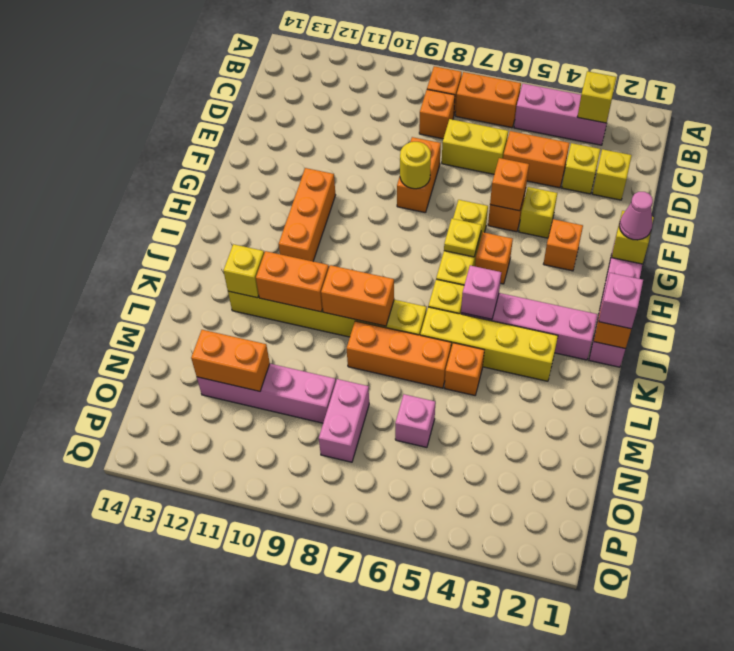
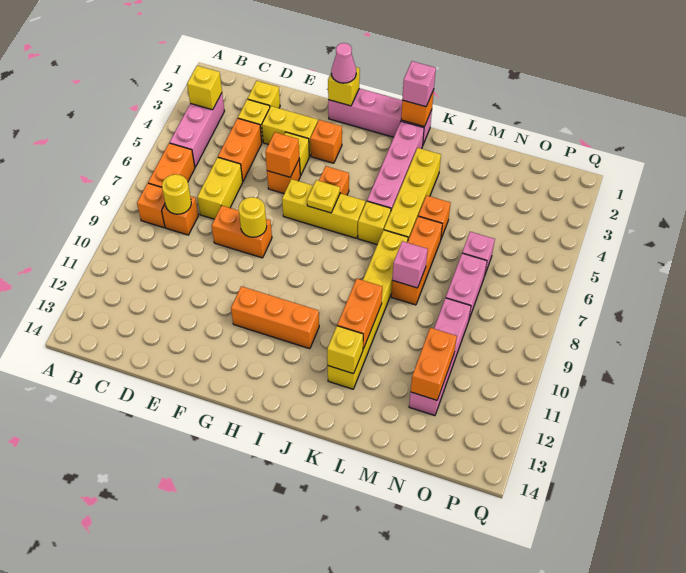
none -> yellow 1x1 round brick [162,174,191,214]
none -> yellow 1x2 brick [262,106,318,156]
pink 1x1 brick [461,266,501,319] -> pink 1x1 brick moved to [392,241,428,288]
orange 1x2 brick [321,265,394,326] -> none
pink 1x2 brick [319,379,369,462] -> pink 1x2 brick turned to [446,253,487,319]

